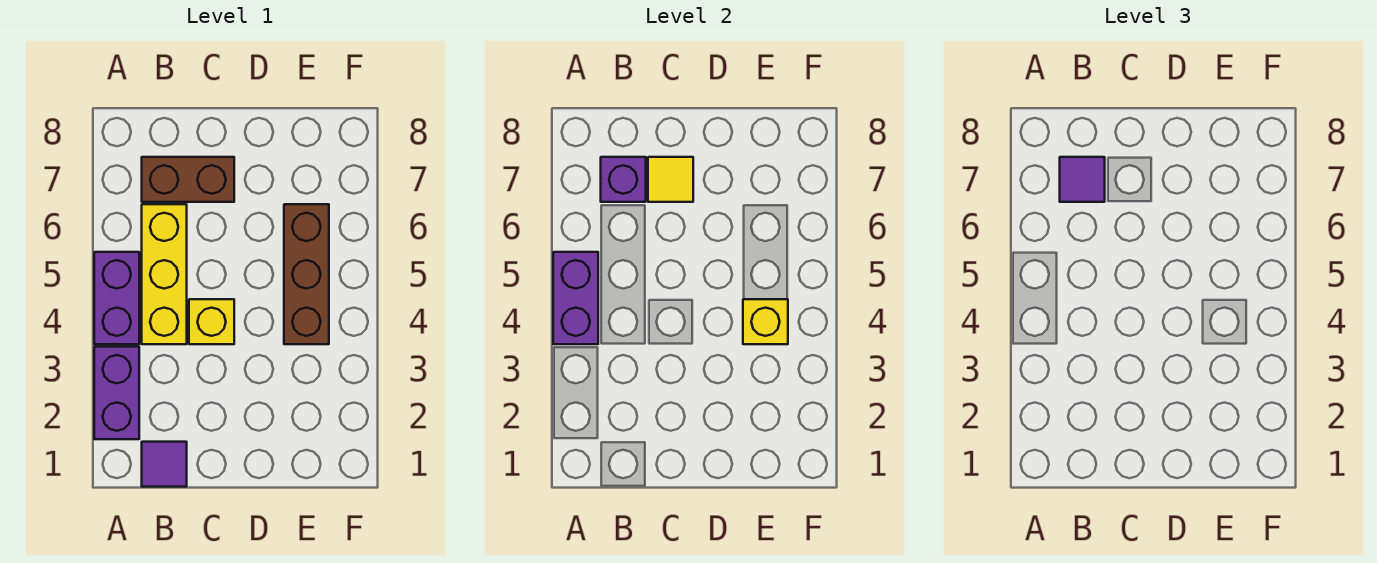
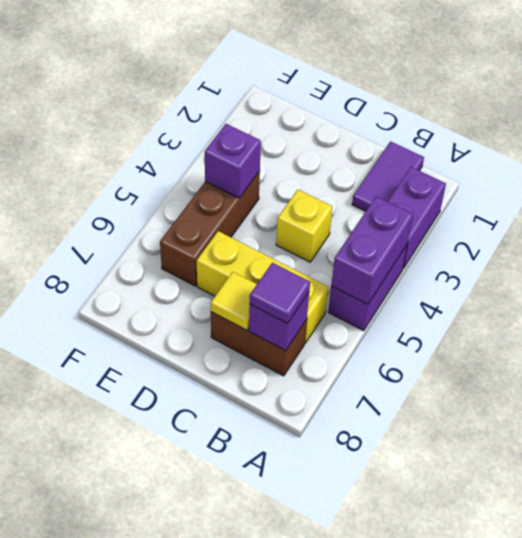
purple 1x1 tile [142,442,187,487] -> purple 1x2 tile [352,141,424,211]
yellow 1x3 brick [142,204,187,344] -> yellow 1x3 brick turned to [197,231,328,343]
yellow 1x1 brick [743,299,788,344] -> purple 1x1 brick [205,124,261,198]

